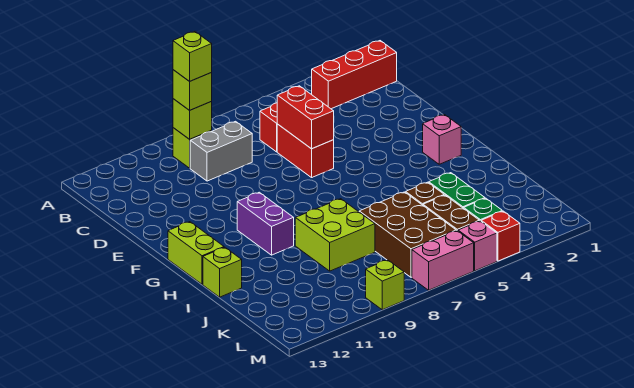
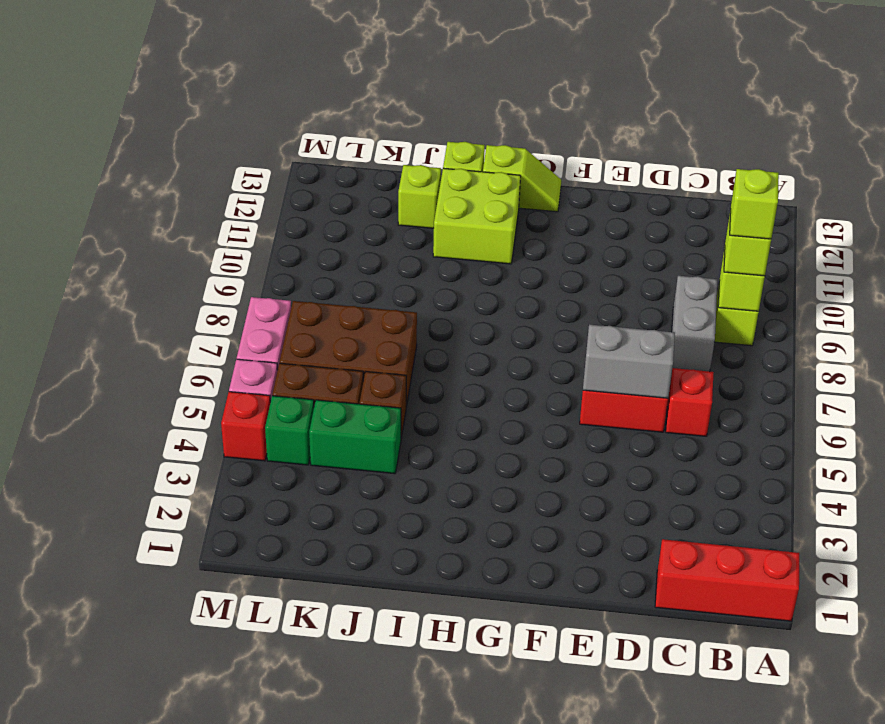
red 1x3 brick [312,41,397,109] -> red 1x3 brick turned to [655,539,799,621]
red 1x2 brick [277,86,334,149] -> grey 1x2 brick [583,324,675,398]
pink 1x1 brick [423,115,461,164] -> none
purple 1x2 brick [237,192,294,255] -> none
lime 1x2 brick [168,222,224,284] -> lime 1x2 slope [483,145,561,212]
lime 2x2 brick [295,199,375,271] -> lime 2x2 brick moved to [433,168,521,264]
lime 1x1 brick [366,260,404,310] -> lime 1x1 brick moved to [398,165,441,228]

